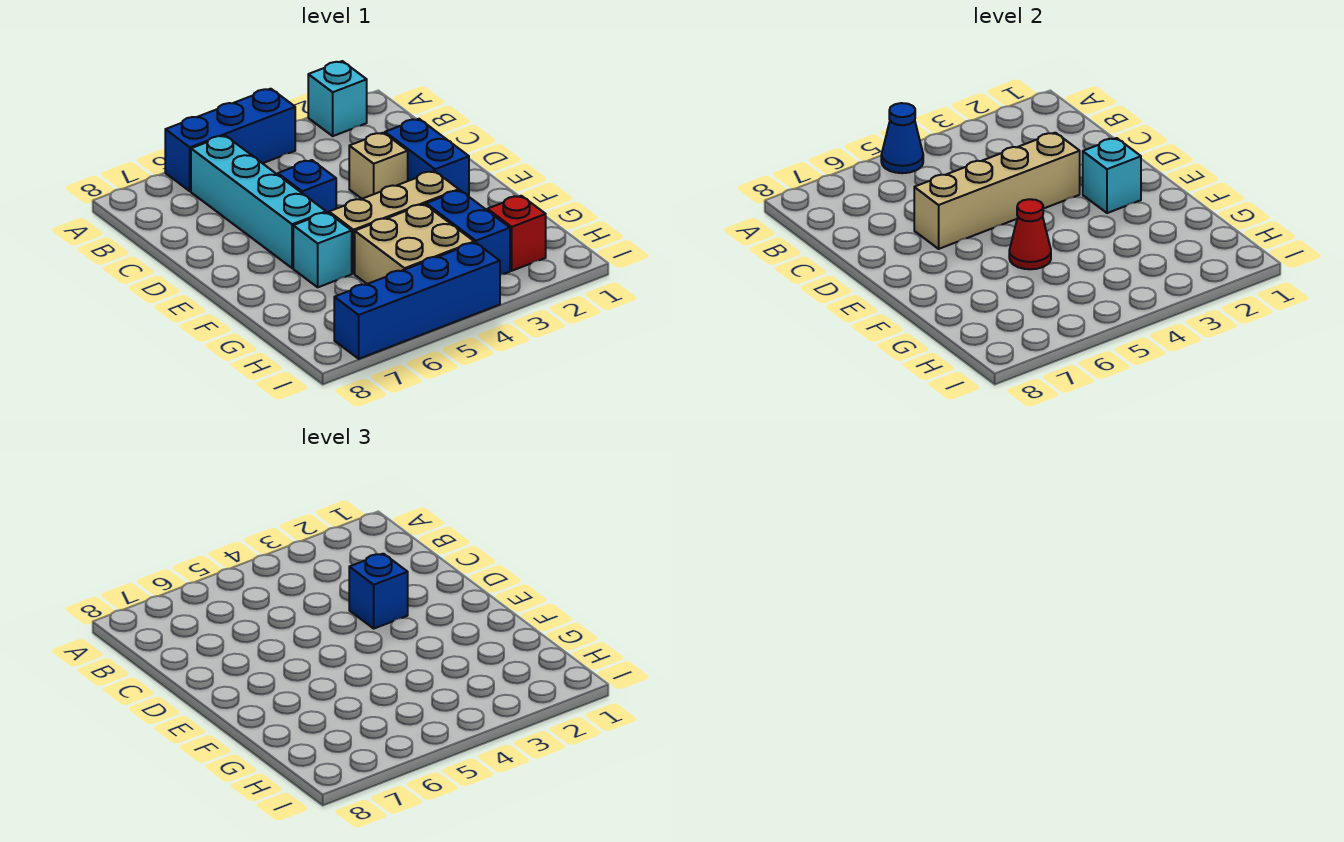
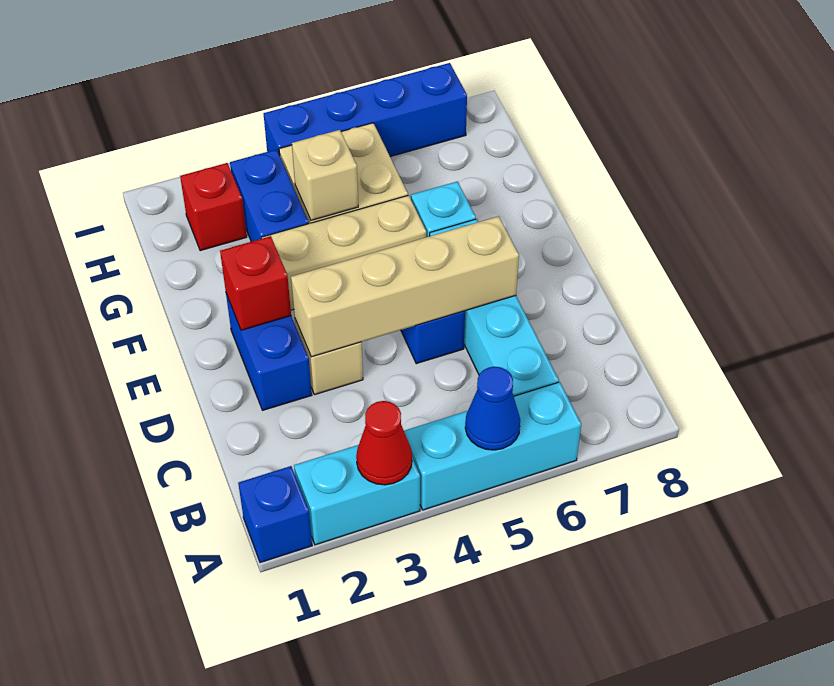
cyan 1x1 brick [308,61,367,136] -> cyan 1x2 brick [294,445,420,545]
blue 1x3 brick [165,89,295,191] -> cyan 1x3 brick [404,382,581,510]
blue 1x1 brick [349,554,408,629] -> blue 1x1 brick moved to [238,466,312,563]
cyan 1x1 brick [1083,138,1141,213] -> red 1x1 brick [220,236,291,330]
red 1x1 cone [1009,199,1051,269] -> red 1x1 cone moved to [356,401,412,485]
none -> tan 1x1 brick [292,130,358,220]

